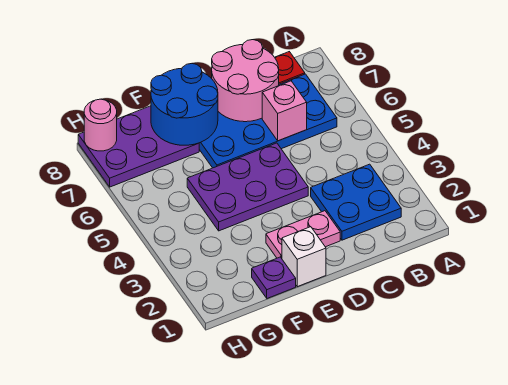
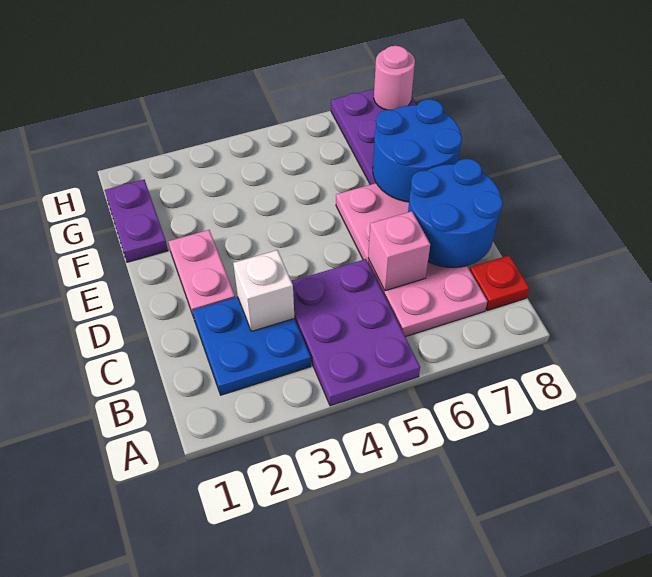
blue 2x4 plate [199,74,337,168] -> pink 2x4 plate [336,183,487,337]
pink 2x2 round brick [212,40,279,122] -> blue 2x2 round brick [408,159,503,268]
purple 2x3 plate [187,143,308,231] -> purple 2x3 plate moved to [291,259,420,406]
white 1x1 brick [282,227,326,287] -> white 1x1 brick moved to [233,250,294,331]
purple 1x1 plate [252,257,296,298] -> purple 1x2 plate [105,180,168,262]

